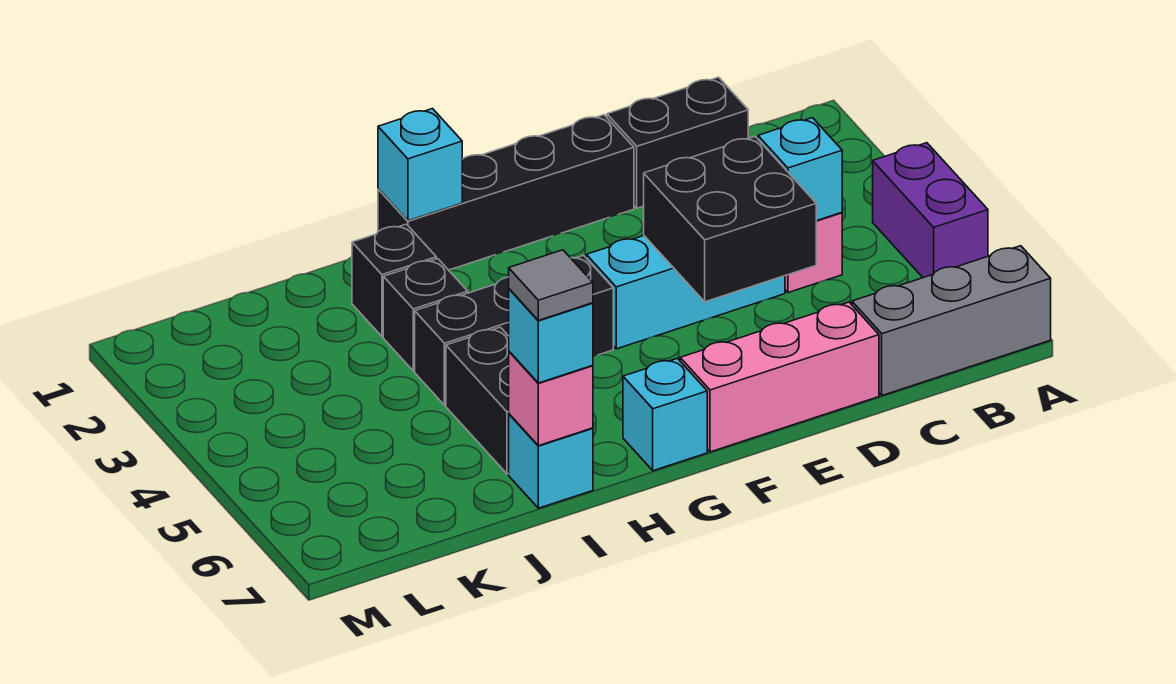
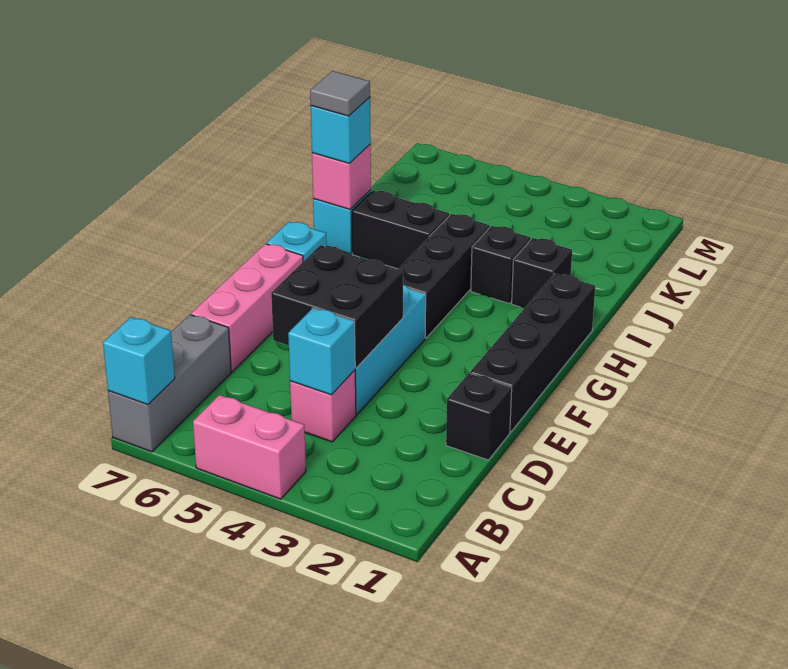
purple 1x2 brick [873,143,988,278] -> pink 1x2 brick [193,395,306,499]
black 1x2 brick [607,77,748,208] -> black 1x1 brick [446,373,512,460]
cyan 1x1 brick [378,109,462,221] -> cyan 1x1 brick moved to [103,317,175,405]

